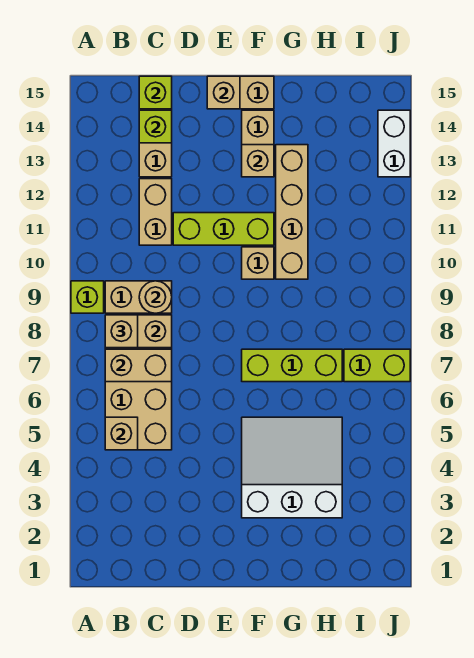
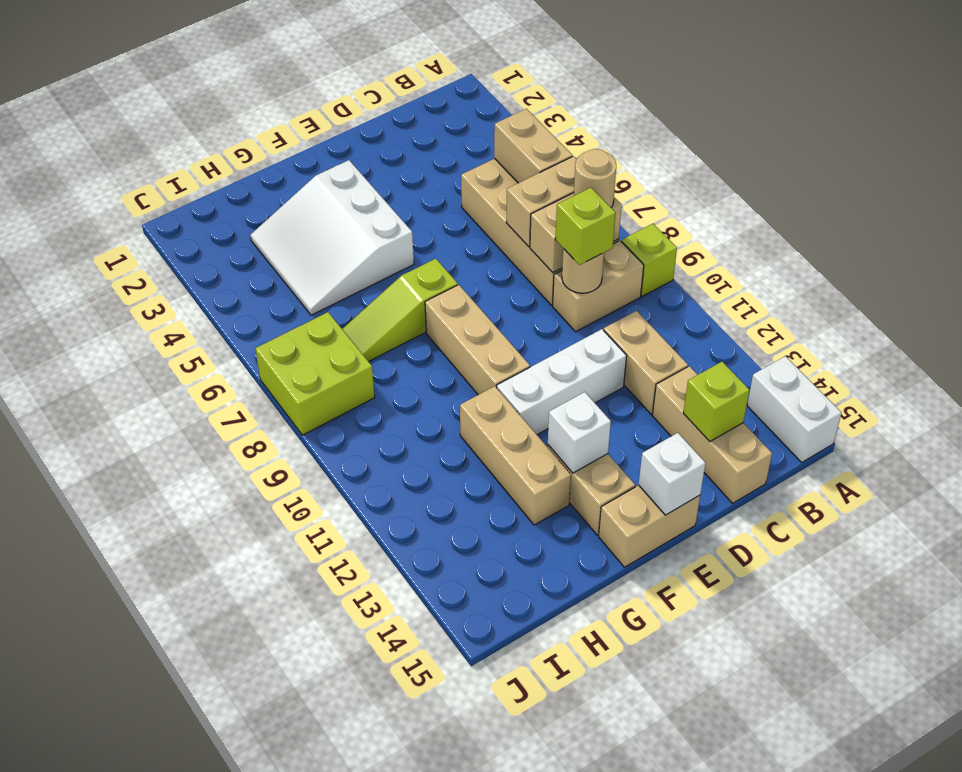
tan 1x1 brick [105,417,138,450] -> tan 1x2 brick [494,109,572,183]
tan 1x1 brick [105,315,138,348] -> tan 1x1 round brick [574,149,616,207]
lime 1x1 brick [139,76,172,109] -> lime 1x1 brick moved to [555,188,616,265]
lime 1x3 brick [173,213,274,245] -> white 1x3 brick [497,329,627,435]
tan 1x1 brick [207,76,240,109] -> white 1x1 brick [639,433,706,515]
white 3x3 slope [242,417,342,518] -> white 3x3 slope turned to [250,160,414,315]
lime 1x3 brick [242,349,342,382] -> lime 1x3 slope [342,259,458,362]
tan 1x1 brick [242,247,274,279] -> tan 1x3 brick [425,285,530,395]
tan 1x1 brick [242,145,274,177] -> white 1x1 brick [548,392,611,473]
tan 1x4 brick [276,145,308,279] -> tan 1x3 brick [460,386,571,525]
lime 1x2 brick [344,349,410,382] -> lime 2x2 brick [255,312,375,435]
white 1x2 brick [378,110,410,177] -> white 1x2 brick moved to [747,356,841,462]

